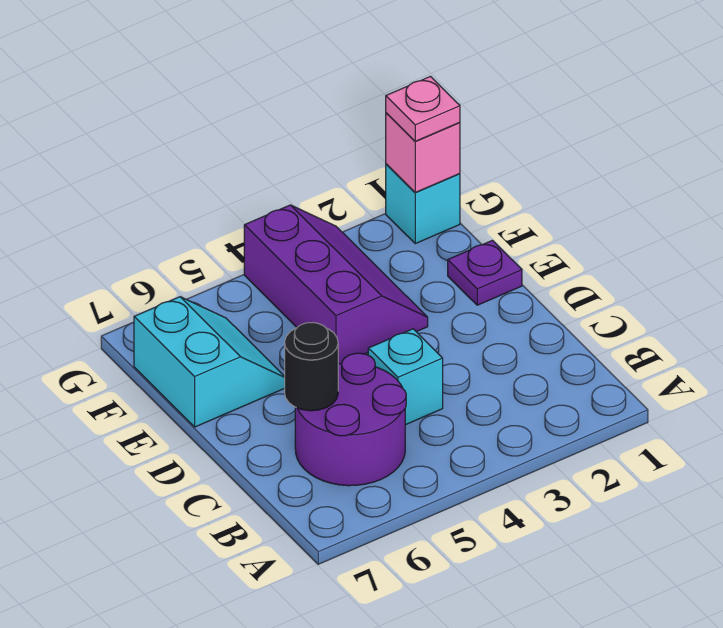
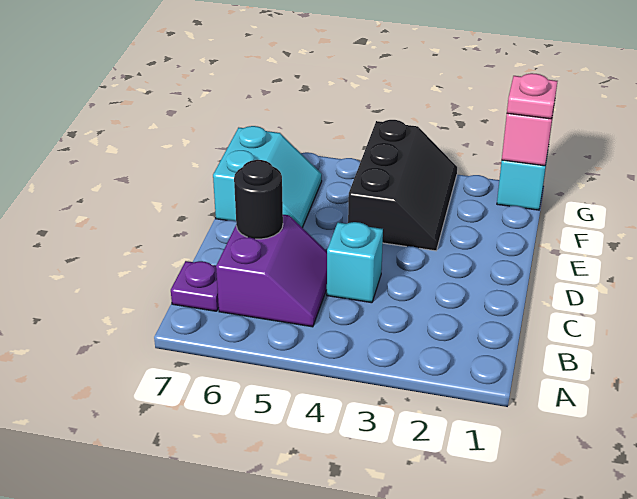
purple 2x2 round brick [295,353,406,486] -> purple 2x2 slope [216,215,327,327]
purple 1x1 plate [448,240,522,305] -> purple 1x1 plate moved to [171,261,219,311]
purple 2x3 slope [244,205,428,364] -> black 2x3 slope [348,120,457,251]

